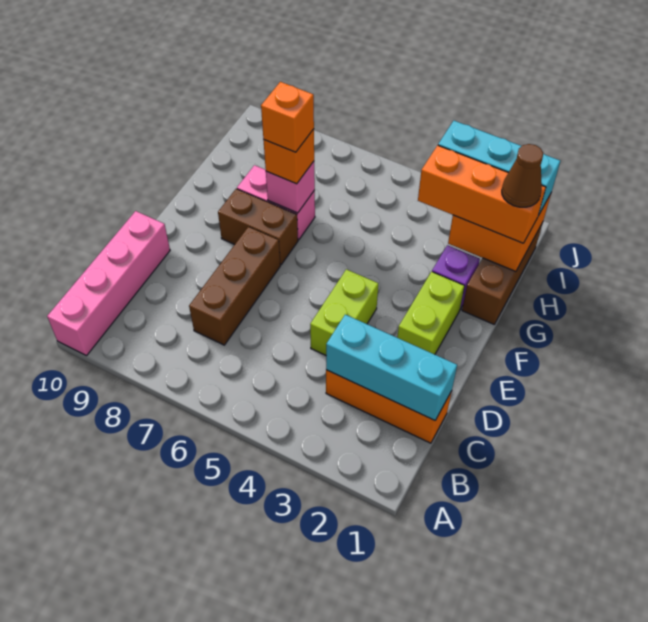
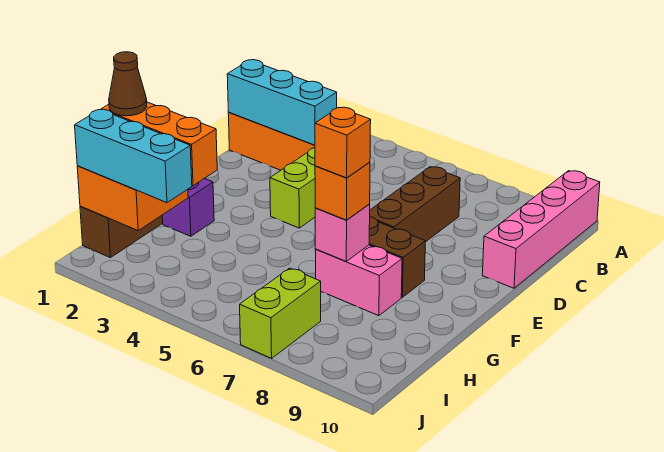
lime 1x2 brick [397,272,464,354] -> lime 1x2 brick moved to [240,268,321,358]

